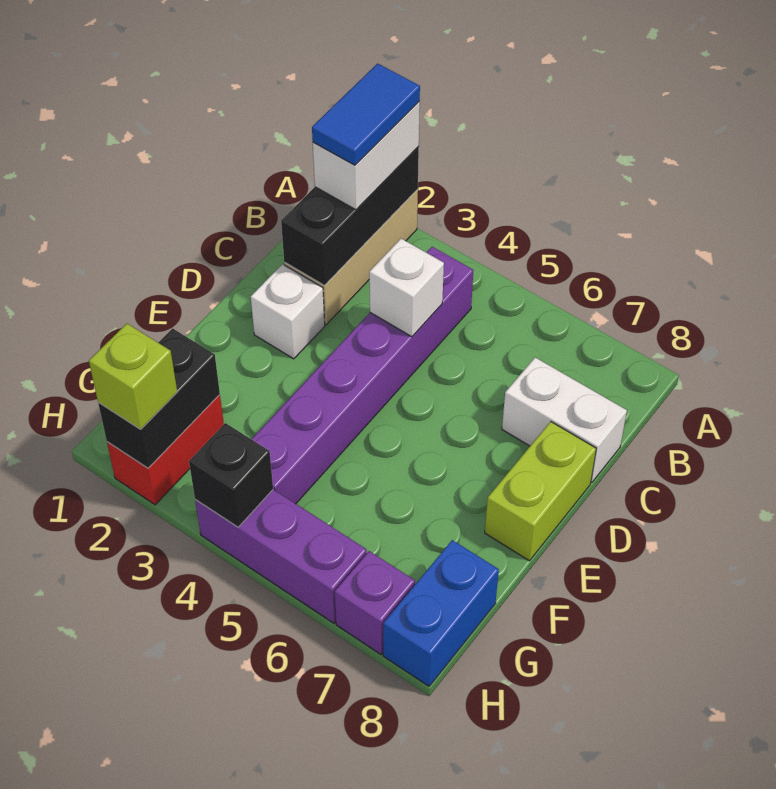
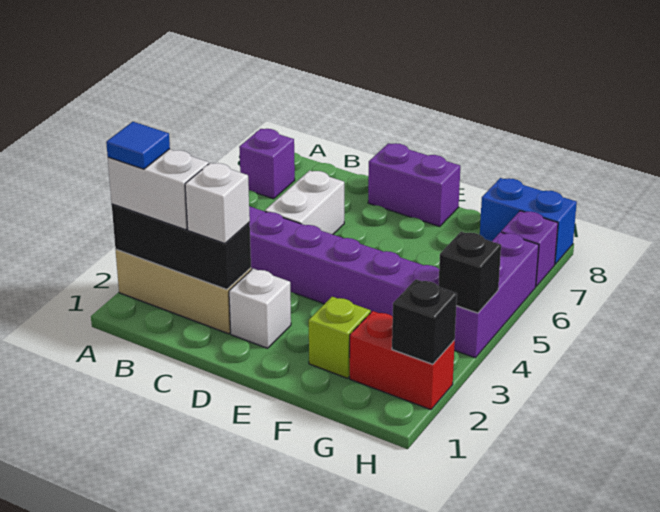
blue 1x2 tile [312,64,420,165] -> blue 1x1 tile [106,122,170,169]
none -> purple 1x1 brick [239,129,295,199]
white 1x1 brick [369,239,444,337] -> white 1x1 brick moved to [185,163,250,243]
white 1x2 brick [502,358,627,483] -> white 1x2 brick moved to [265,170,344,234]
lime 1x2 brick [485,422,596,561] -> purple 1x2 brick [368,143,460,227]
black 1x2 brick [98,328,220,468] -> black 1x1 brick [392,279,457,364]
lime 1x1 brick [89,324,177,429] -> lime 1x1 brick moved to [309,297,371,378]

